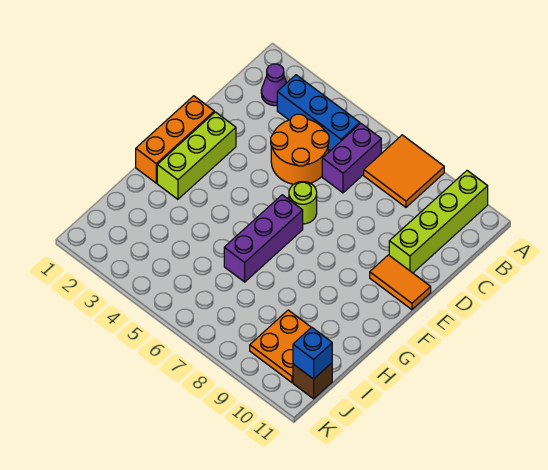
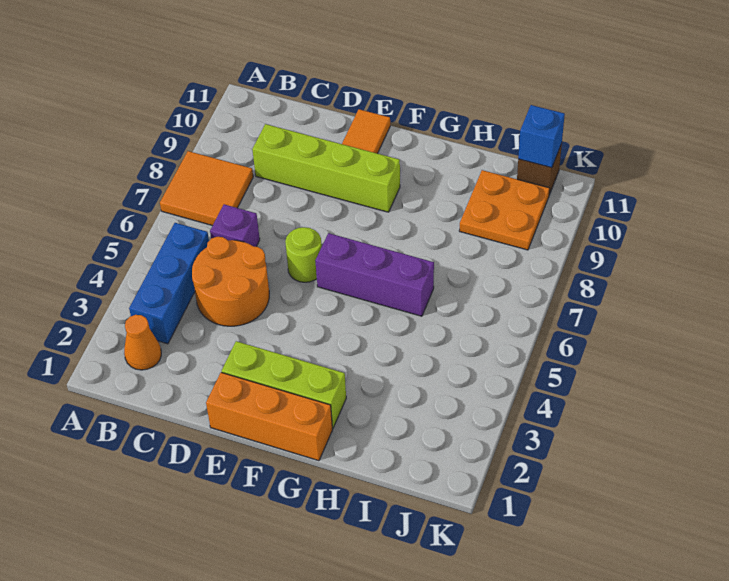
lime 1x4 brick [389,171,488,273] -> lime 1x4 brick moved to [252,124,400,212]
purple 1x1 cone [261,64,287,106] -> orange 1x1 cone [124,315,161,370]
purple 1x2 brick [322,124,381,193] -> purple 1x1 brick [210,204,260,247]

